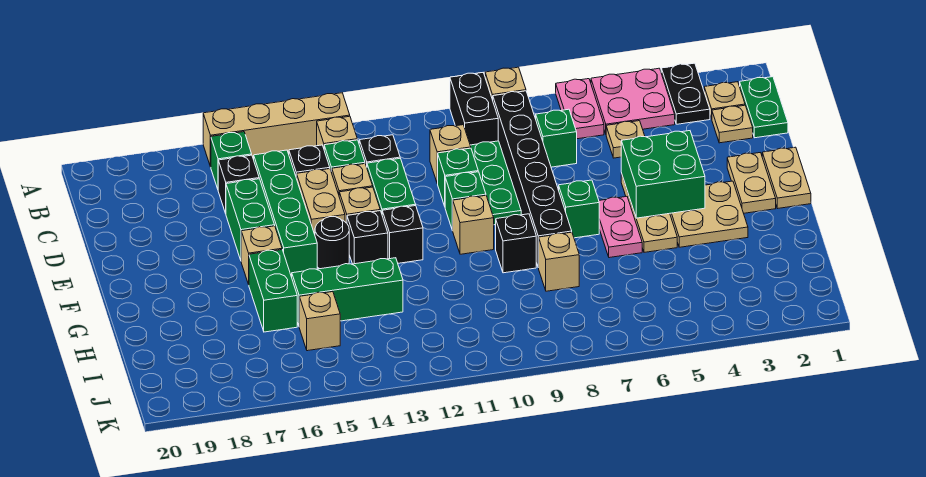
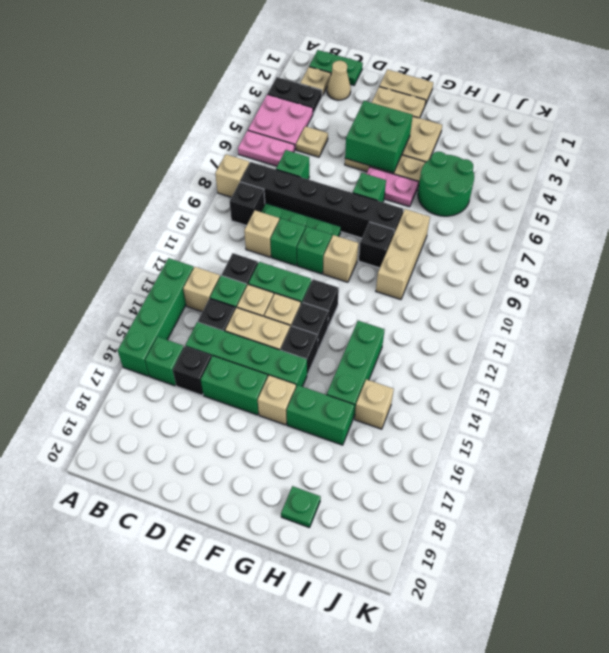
black 1x2 brick [450,73,498,145] -> black 1x1 brick [230,182,265,226]
tan 1x4 brick [203,93,350,167] -> green 1x4 brick [118,258,194,376]
tan 1x1 plate [712,105,753,143] -> tan 1x1 cone [327,61,351,100]
black 1x1 round brick [315,217,349,269] -> black 1x1 brick [281,326,318,375]
none -> green 2x2 round brick [418,152,474,216]
tan 1x1 brick [538,232,579,291] -> tan 1x3 brick [376,209,430,299]
none -> green 1x1 plate [281,486,321,528]

